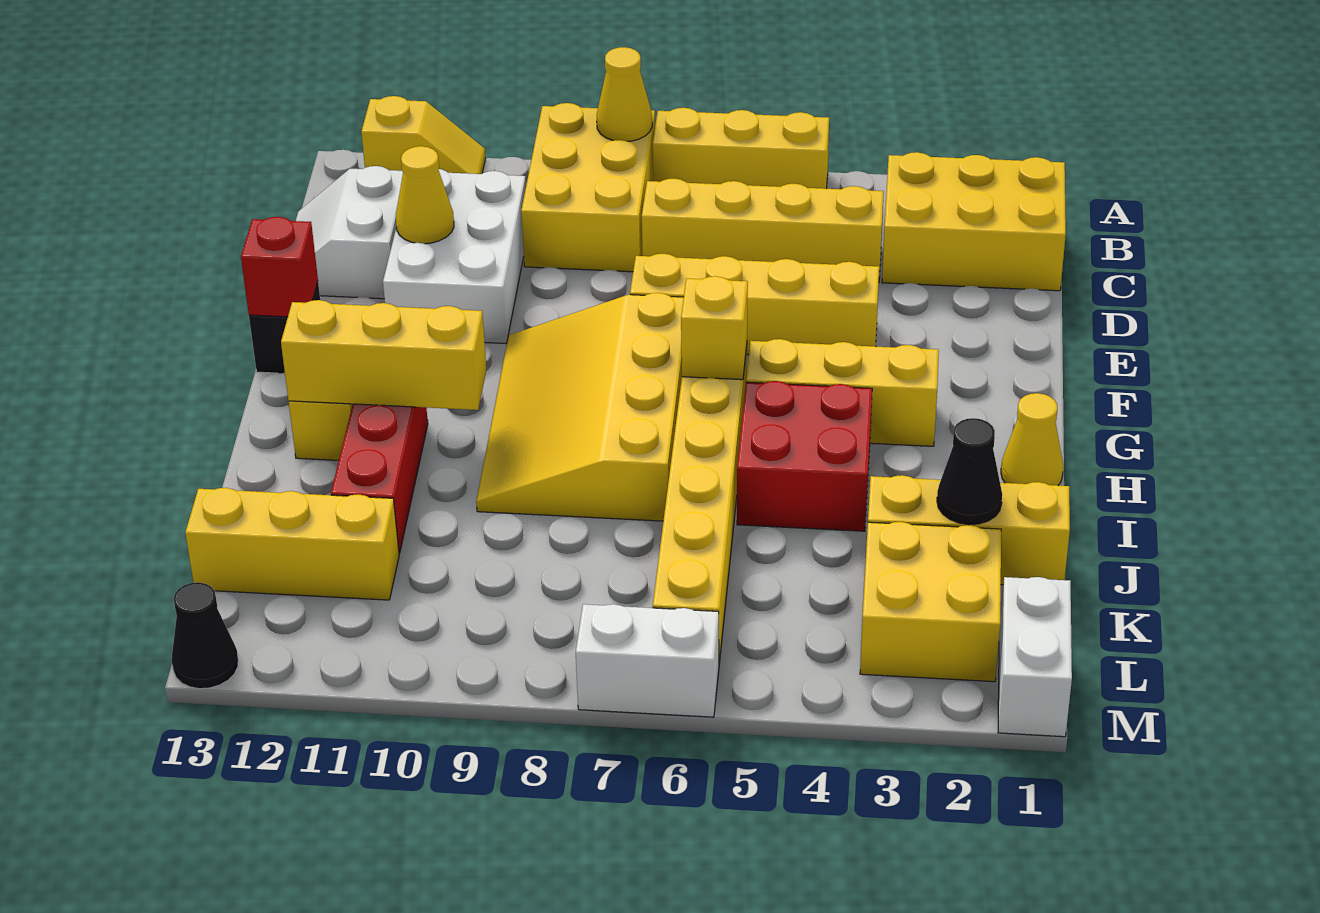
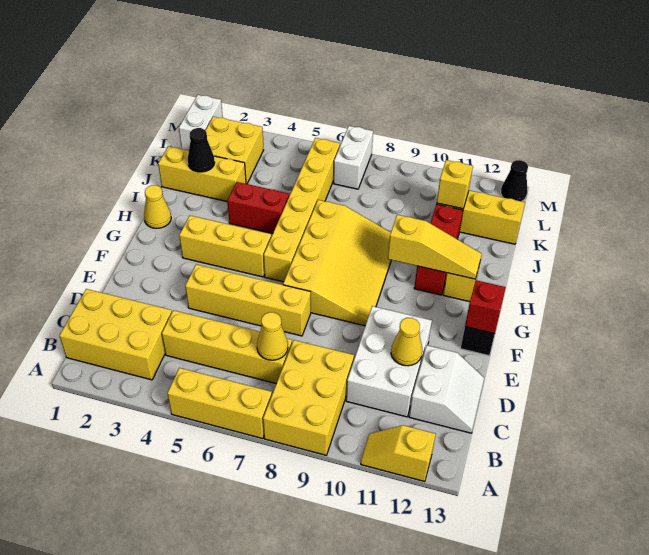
yellow 1x1 cone [597,47,652,141] -> yellow 1x1 cone moved to [257,312,288,360]
yellow 1x1 brick [681,276,748,380] -> yellow 1x1 brick moved to [437,160,473,209]
red 2x2 brick [737,381,872,531] -> red 1x2 brick [227,182,289,233]
yellow 1x3 brick [281,300,486,410] -> yellow 1x3 slope [388,215,482,279]
white 1x2 brick [576,604,719,717] -> white 1x2 brick turned to [333,126,373,189]

